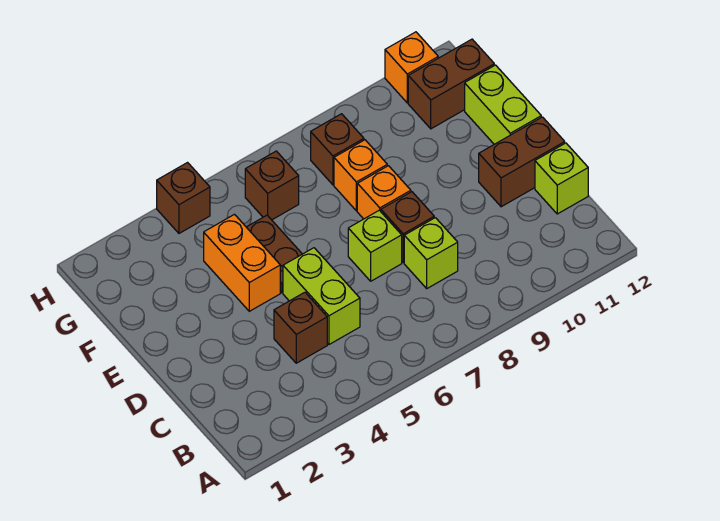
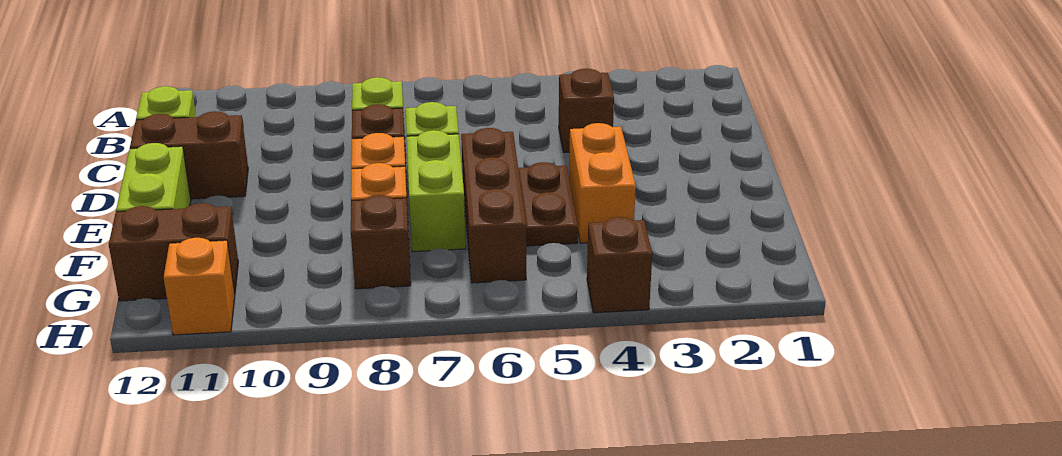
lime 1x2 brick [283,248,360,344] -> lime 1x2 brick moved to [407,130,466,252]
brown 1x1 brick [245,151,299,220] -> brown 1x3 brick [461,128,526,283]

